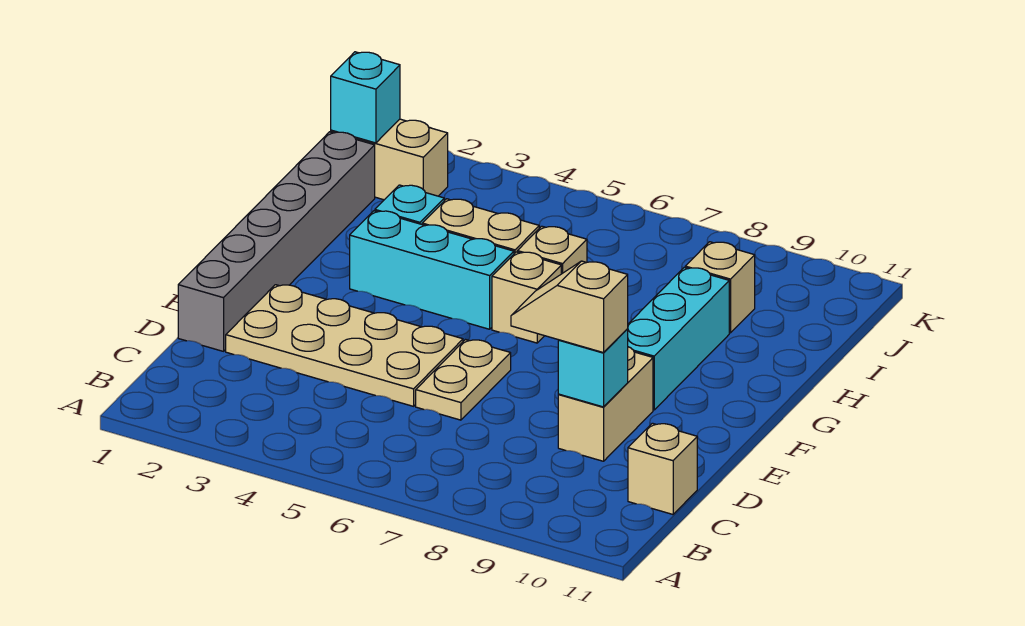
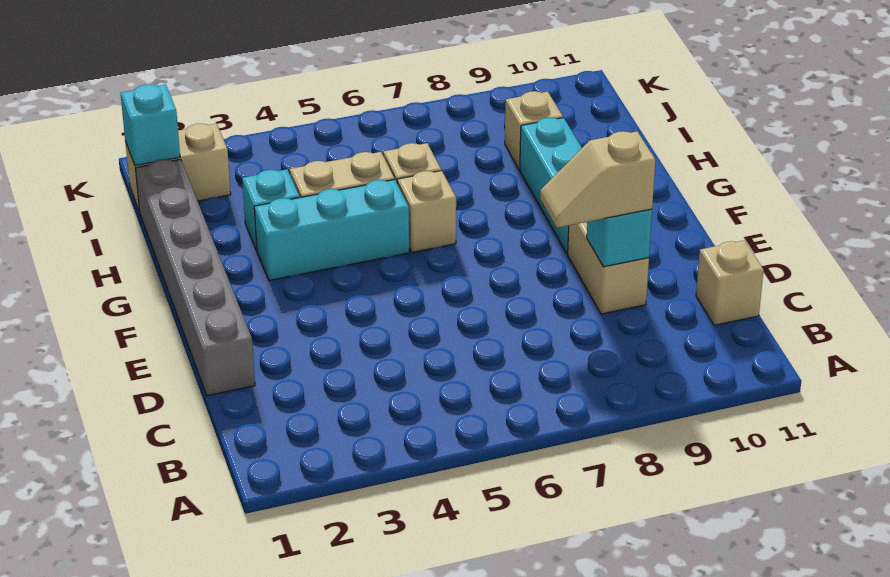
tan 2x4 plate [226,285,463,406] -> none
tan 1x2 plate [416,340,511,420] -> none

